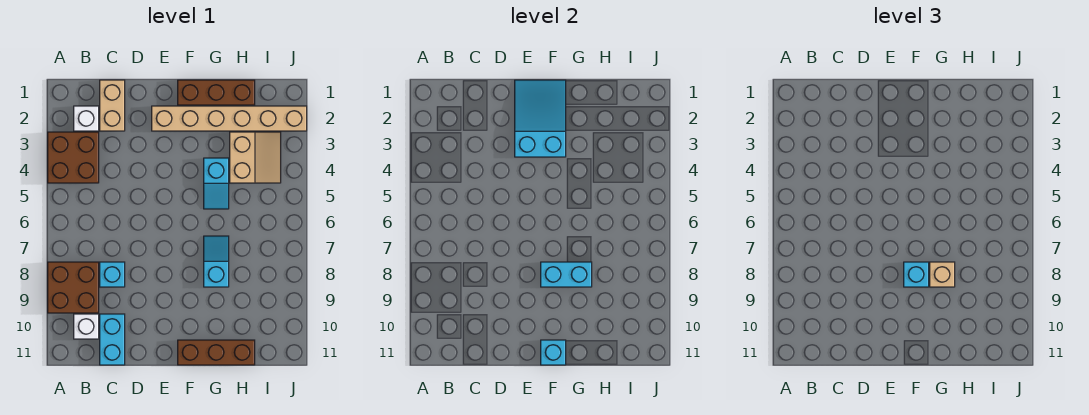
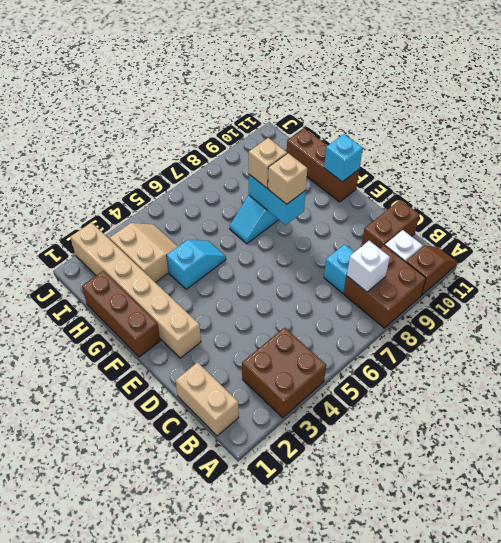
none -> brown 1x2 slope [406,246,457,295]
white 1x1 brick [74,106,99,131] -> white 1x1 brick moved to [347,241,390,292]
tan 1x2 brick [100,80,125,131] -> tan 1x2 brick turned to [176,362,239,436]
cyan 1x2 brick [100,314,125,365] -> brown 1x2 brick [361,200,420,249]
cyan 2x3 slope [515,80,566,157] -> none
cyan 1x1 brick [904,262,929,287] -> tan 1x1 brick [268,153,307,204]
tan 2x2 slope [230,132,281,183] -> tan 2x2 slope turned to [110,223,178,283]

